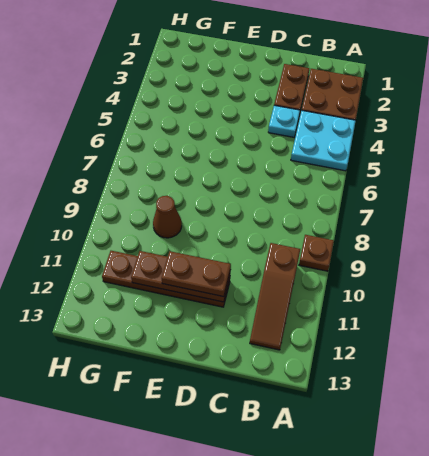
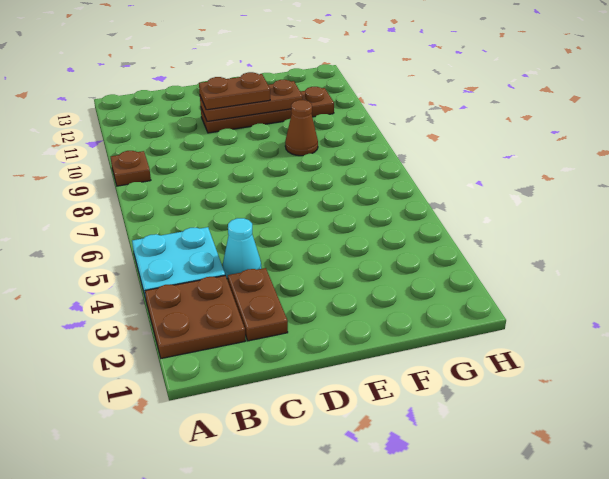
brown 1x3 slope [250,243,300,350] -> none
cyan 1x1 plate [268,105,300,137] -> cyan 1x1 cone [223,218,261,279]

